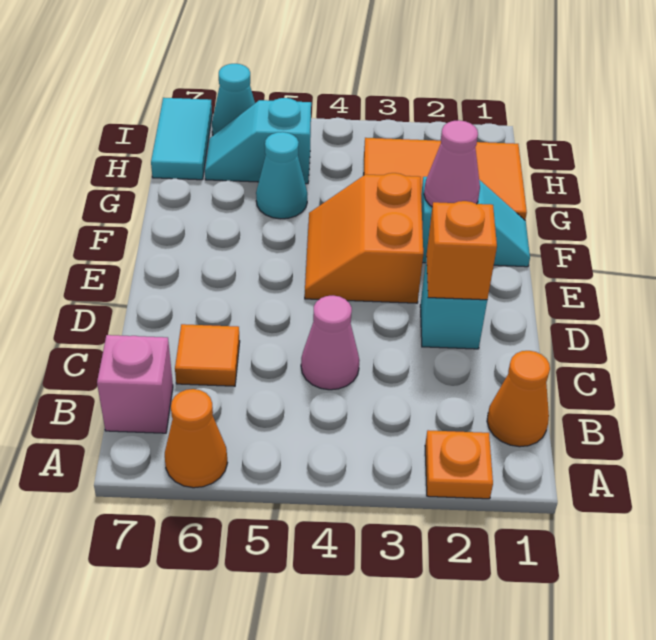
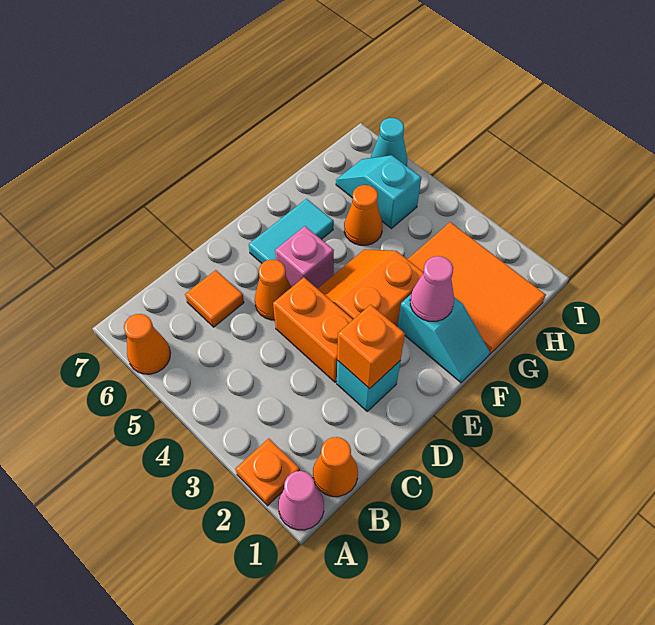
pink 1x1 brick [97,335,173,433] -> pink 1x1 brick moved to [275,226,334,289]
pink 1x1 cone [301,296,360,390] -> pink 1x1 cone moved to [278,471,324,530]
none -> orange 1x2 brick [273,277,353,382]
none -> orange 1x1 cone [255,260,291,320]
cyan 1x1 cone [256,132,307,219] -> orange 1x1 cone [344,185,383,245]
cyan 1x2 tile [151,98,212,180] -> cyan 1x2 tile moved to [249,199,334,263]

